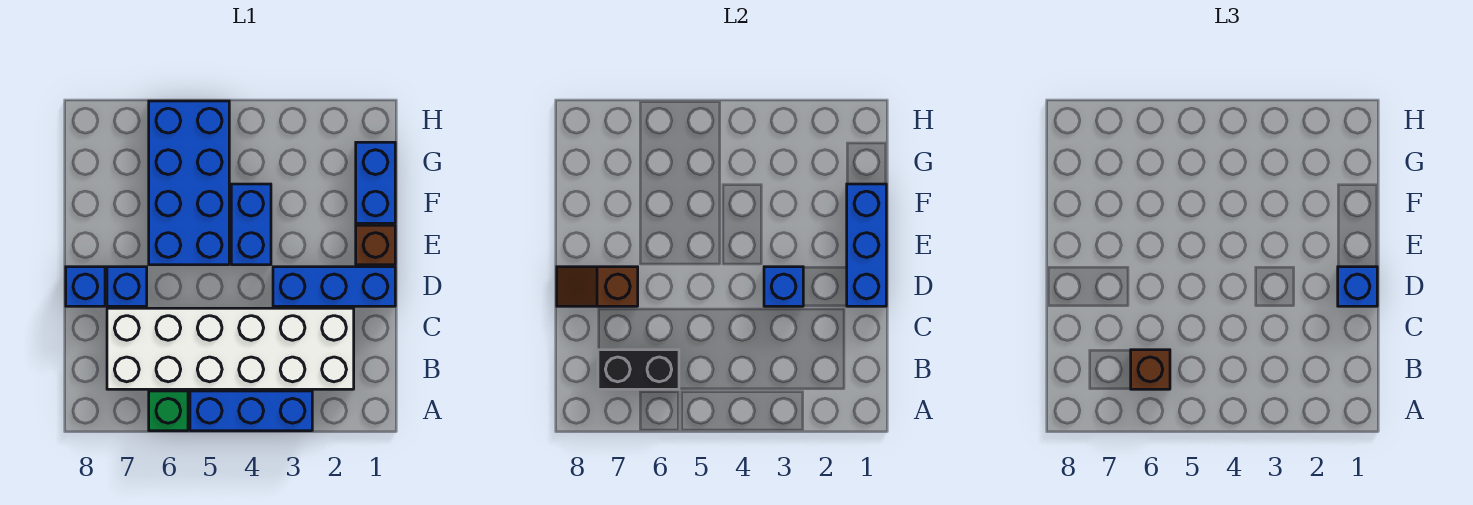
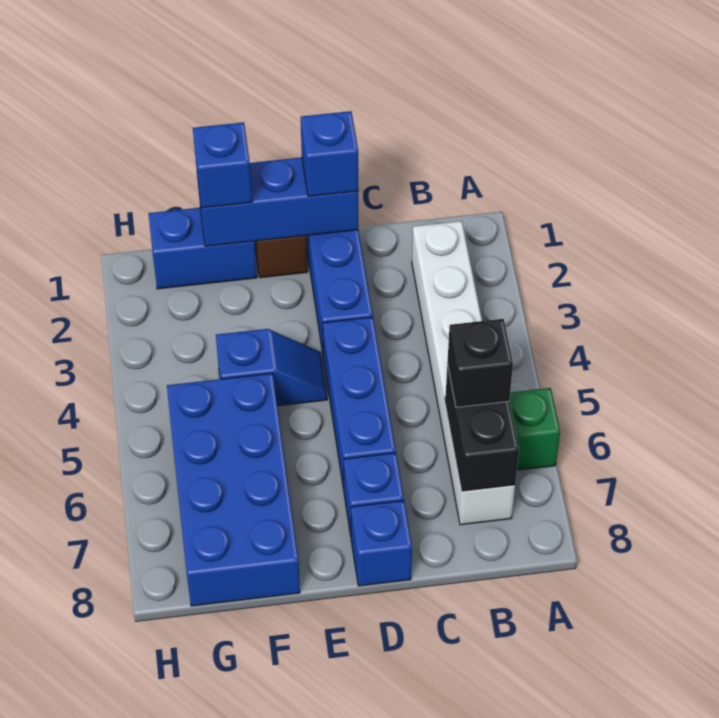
blue 1x3 brick [190,391,312,431] -> blue 1x3 brick moved to [323,317,396,489]
white 2x6 brick [107,308,354,389] -> white 1x6 brick [412,221,515,525]
brown 1x1 brick [1131,350,1170,389] -> black 1x1 brick [447,319,513,407]
blue 1x1 brick [764,267,803,306] -> blue 1x1 brick moved to [193,122,252,208]
brown 1x2 slope [557,267,638,306] -> none
blue 1x2 brick [231,184,271,265] -> blue 1x2 slope [216,329,327,406]
blue 2x4 brick [149,101,229,265] -> blue 2x4 brick turned to [167,373,300,606]

